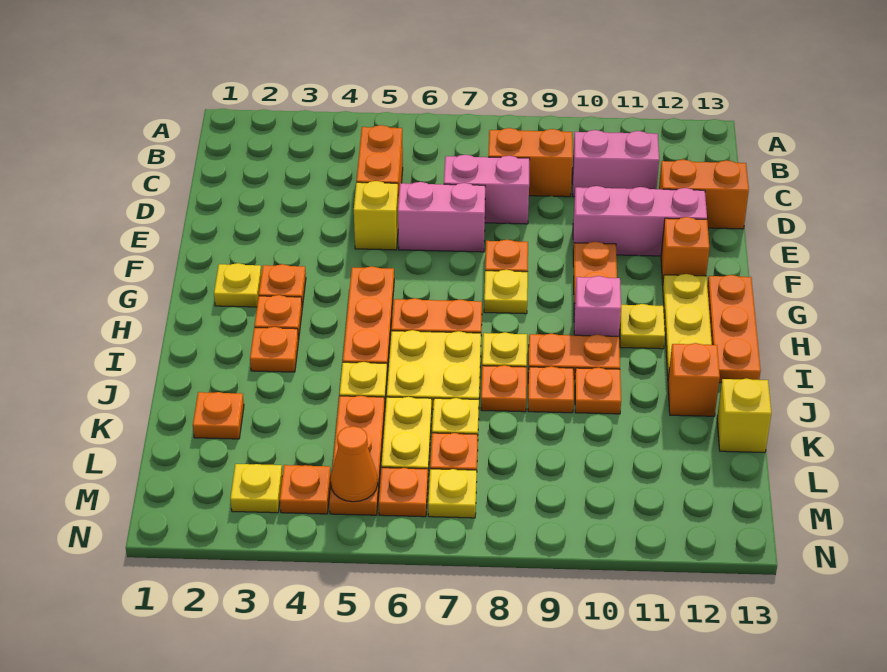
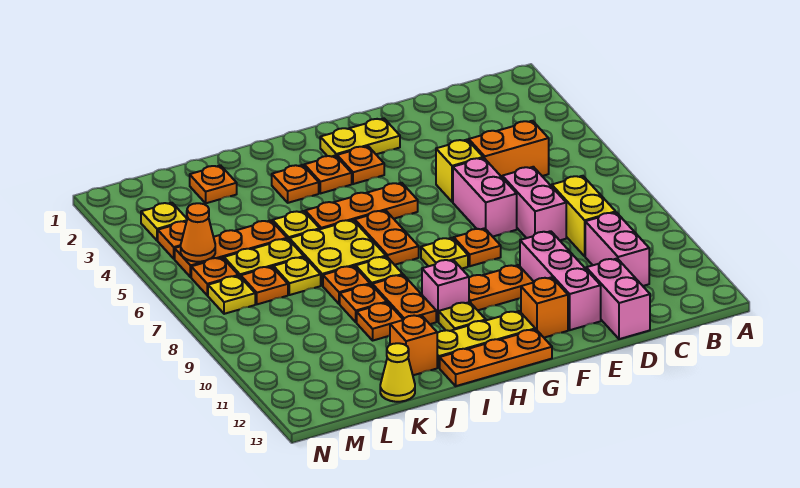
orange 1x2 brick [488,128,573,197] -> yellow 1x2 brick [552,176,616,256]
orange 1x2 brick [659,159,749,229] -> pink 1x2 brick [586,259,650,339]
yellow 1x1 plate [214,263,262,307] -> yellow 1x2 plate [320,118,400,157]
yellow 1x1 brick [717,378,771,452] -> yellow 1x1 cone [380,343,415,402]

